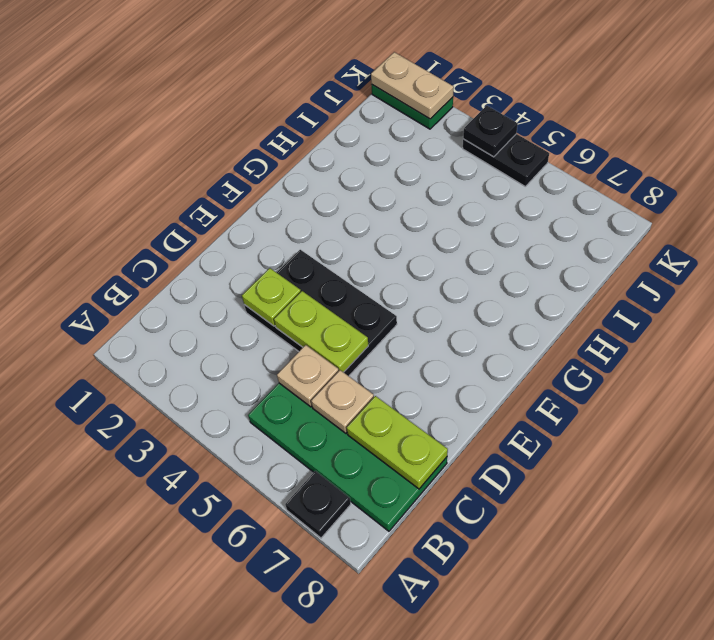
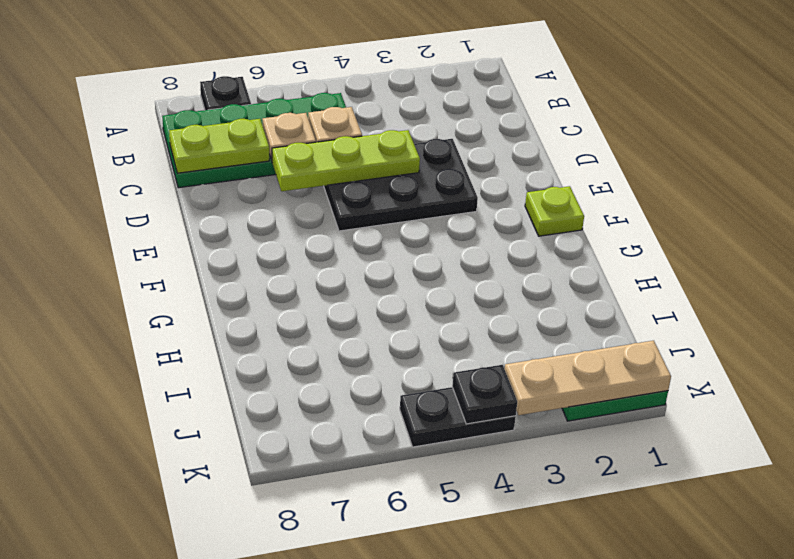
lime 1x1 plate [242,268,301,326] -> lime 1x1 plate moved to [525,186,584,236]
lime 1x2 plate [274,291,368,372] -> lime 1x3 plate [272,130,420,191]
tan 1x2 plate [371,52,454,119] -> tan 1x3 plate [505,341,671,415]

